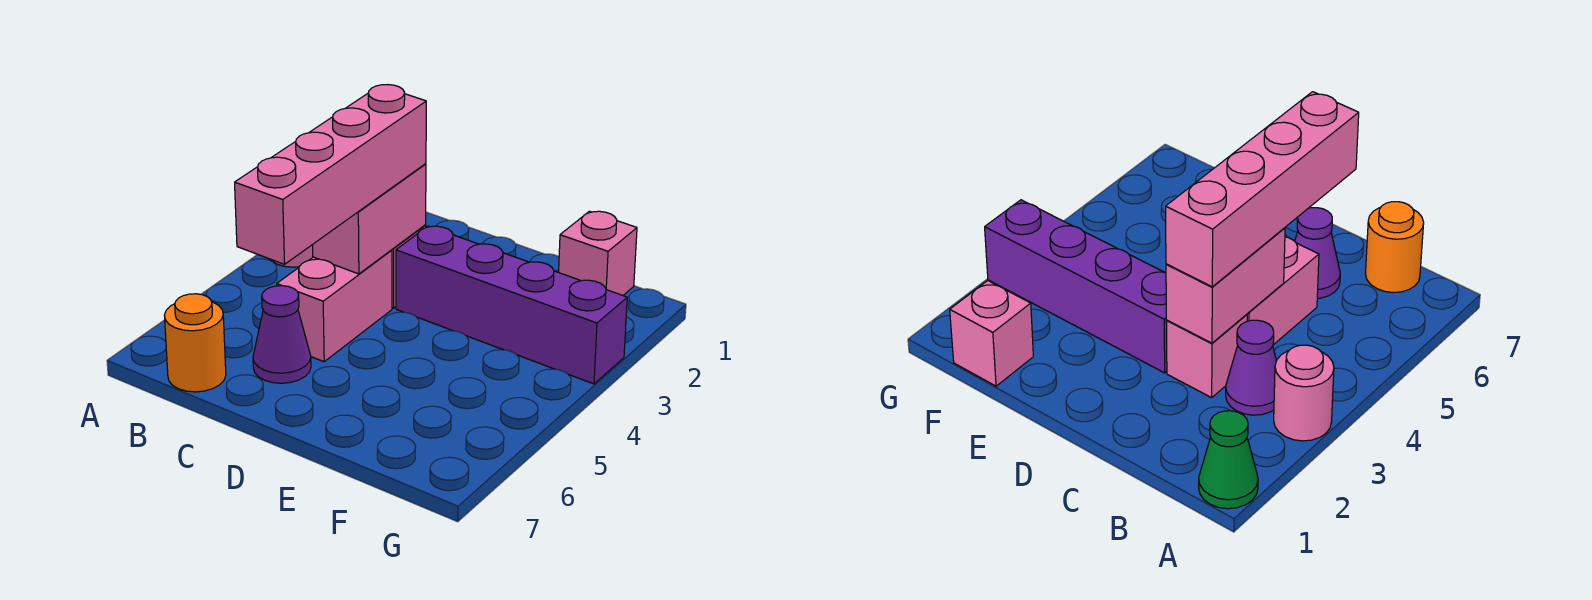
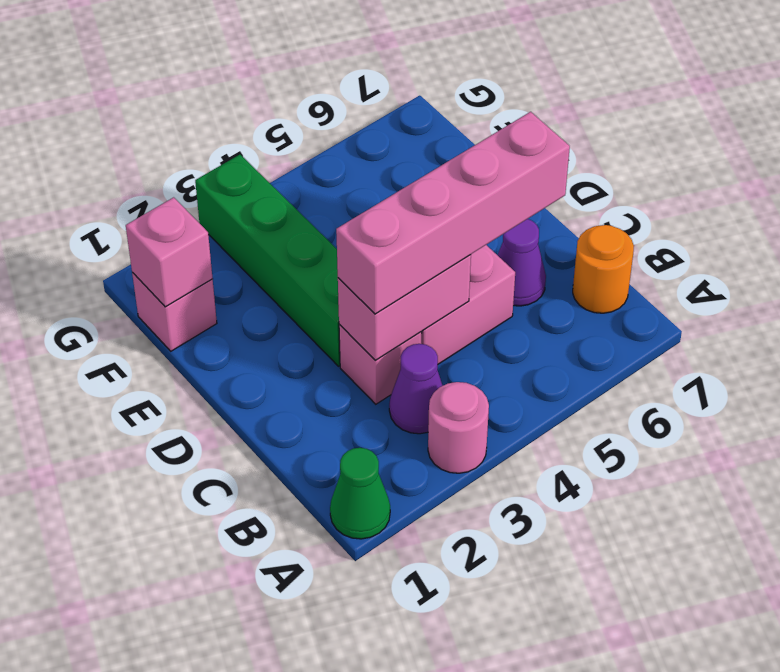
purple 1x4 brick [396,226,627,384] -> green 1x4 brick [195,155,340,366]
none -> pink 1x1 brick [126,197,213,307]

